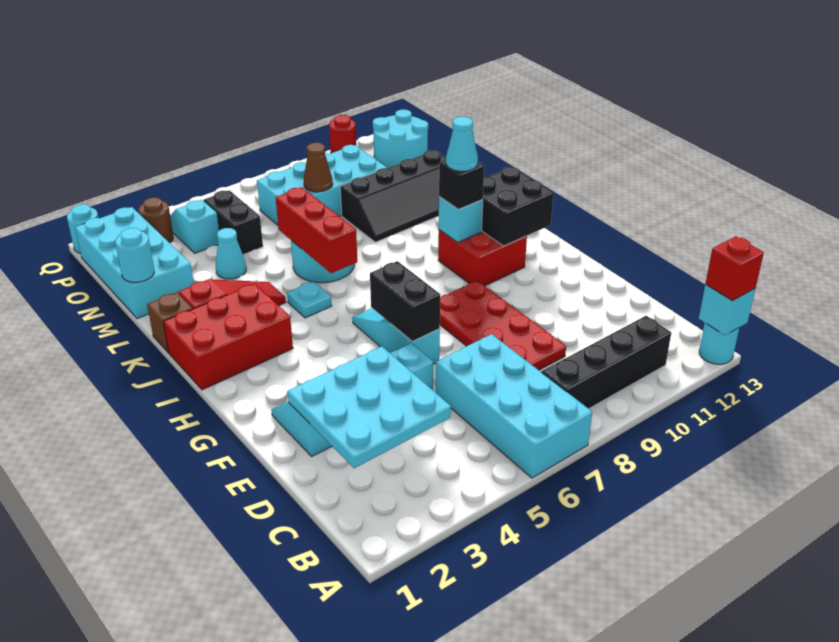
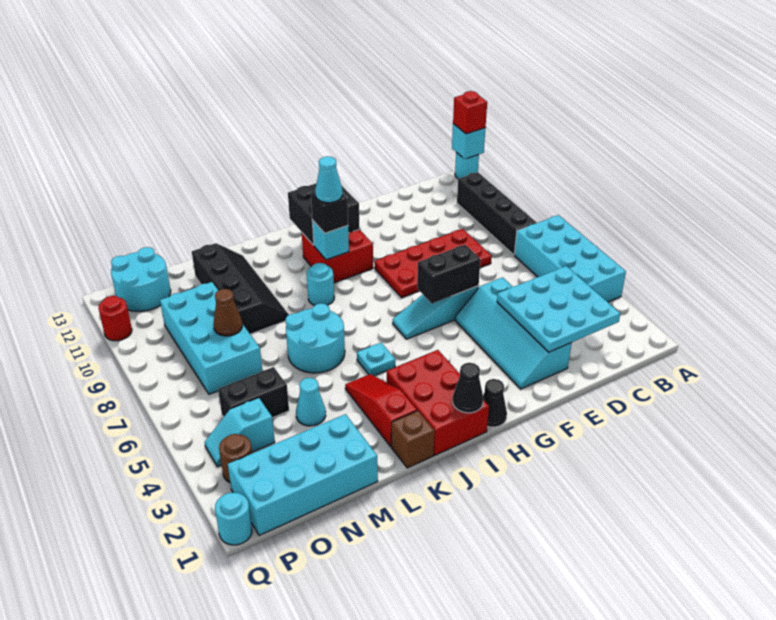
cyan 2x4 brick [436,334,592,478] -> cyan 2x4 brick turned to [514,215,626,302]
none -> black 1x1 cone [483,379,507,427]
none -> black 1x1 cone [453,363,483,413]
red 1x3 brick [275,187,357,273] -> none
cyan 1x1 round brick [115,228,154,282] -> cyan 1x1 round brick moved to [307,263,334,305]

